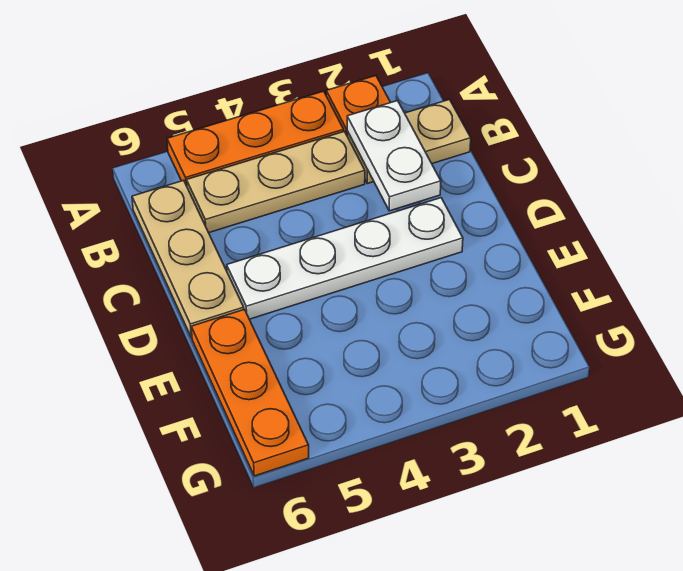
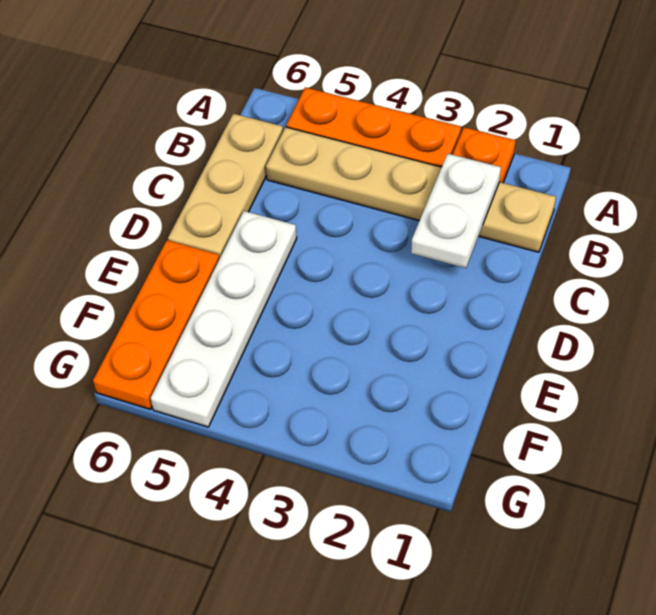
white 1x4 plate [227,198,463,319] -> white 1x4 plate turned to [151,211,297,427]

